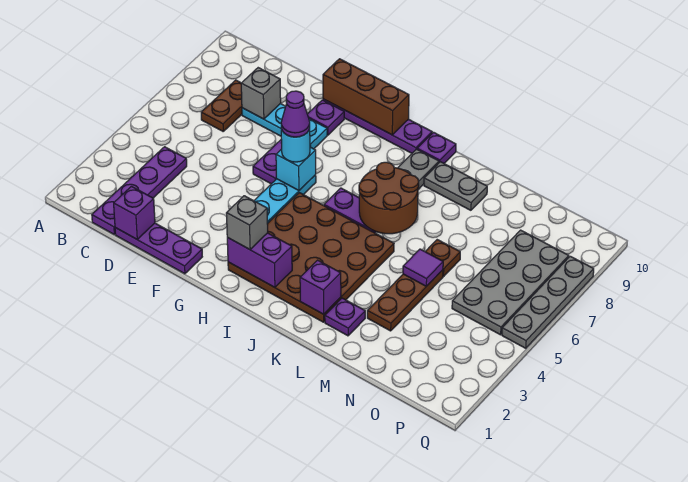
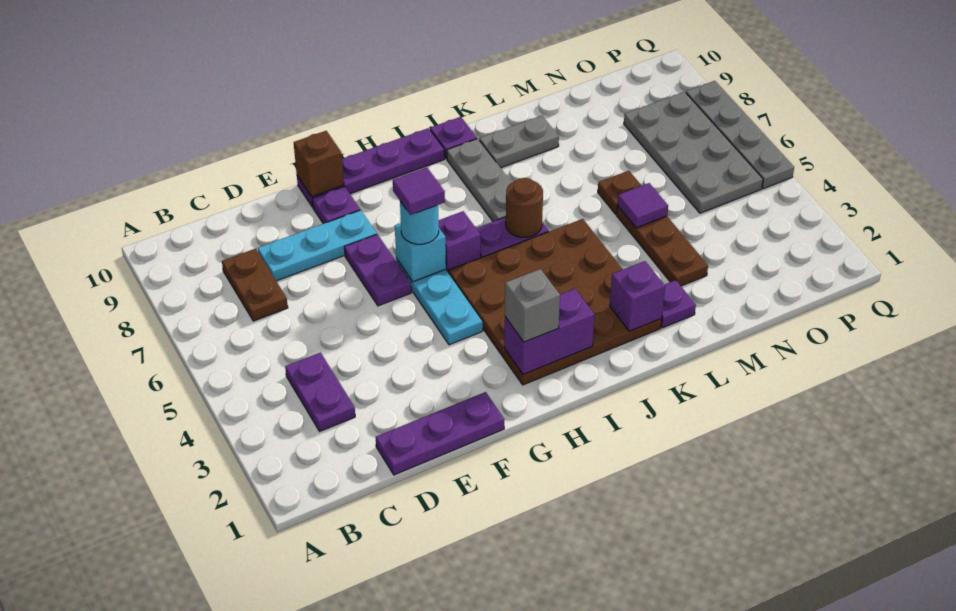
purple 1x4 plate [92,147,187,234] -> purple 1x2 plate [285,353,355,431]
purple 1x1 brick [114,186,155,240] -> purple 1x1 brick moved to [439,211,481,273]
grey 1x1 brick [241,68,281,119] -> none
brown 1x3 brick [323,59,409,135] -> brown 1x1 brick [294,131,344,197]
purple 1x1 cone [281,91,310,137] -> purple 1x1 tile [393,167,445,215]
brown 2x2 round brick [359,162,419,234] -> brown 1x1 round brick [506,178,543,237]

